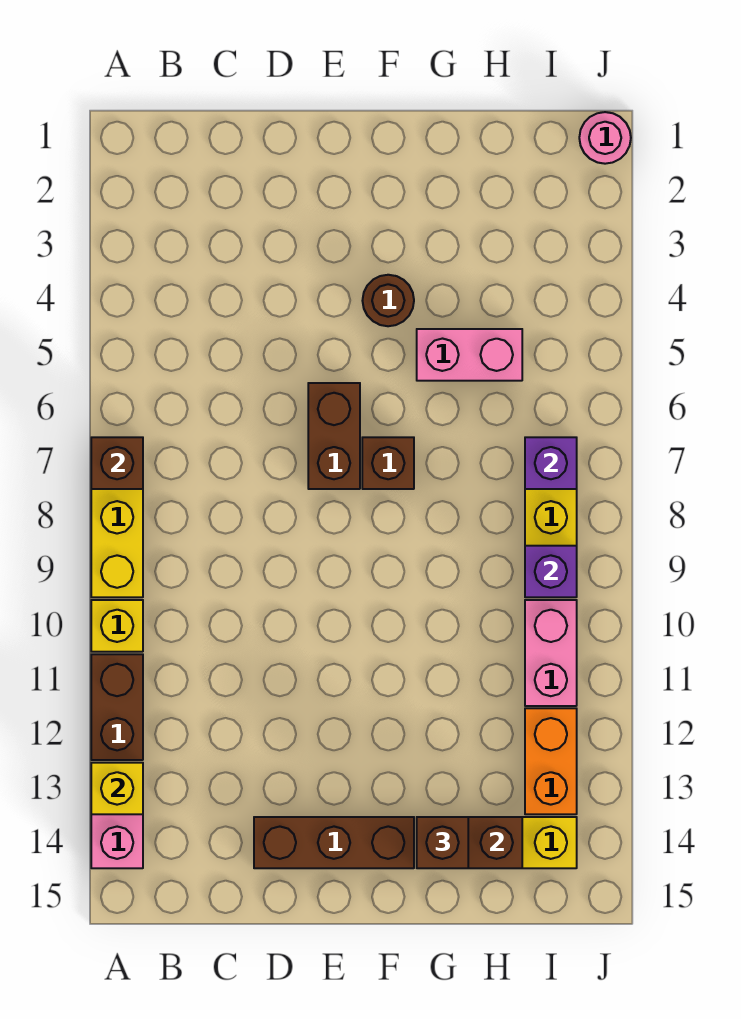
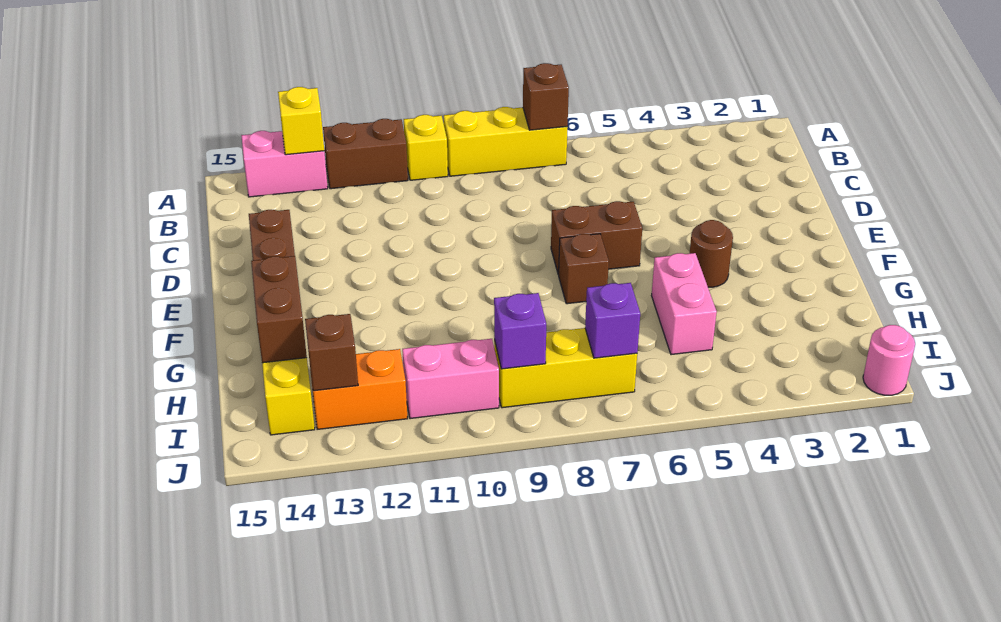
brown 1x1 brick [417,817,468,868] -> brown 1x1 brick moved to [305,314,358,391]

